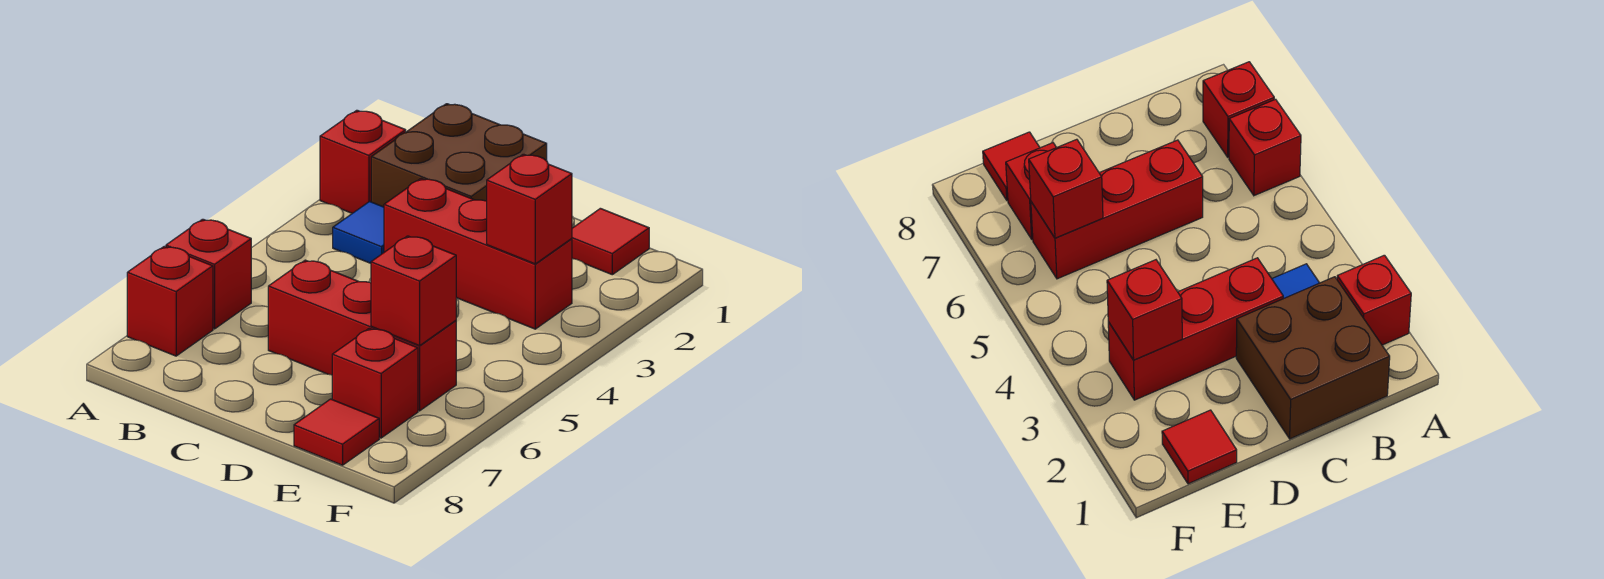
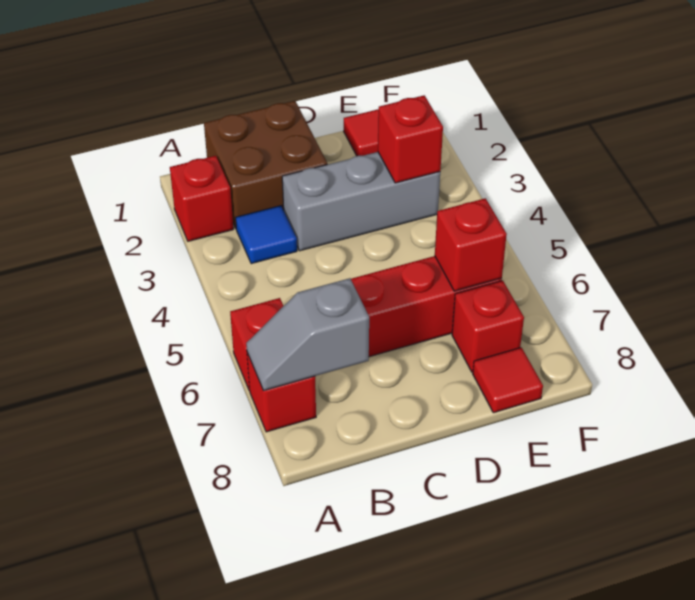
none -> grey 1x2 slope [246,278,369,391]
red 1x3 brick [384,179,572,329] -> grey 1x3 brick [282,152,440,251]

